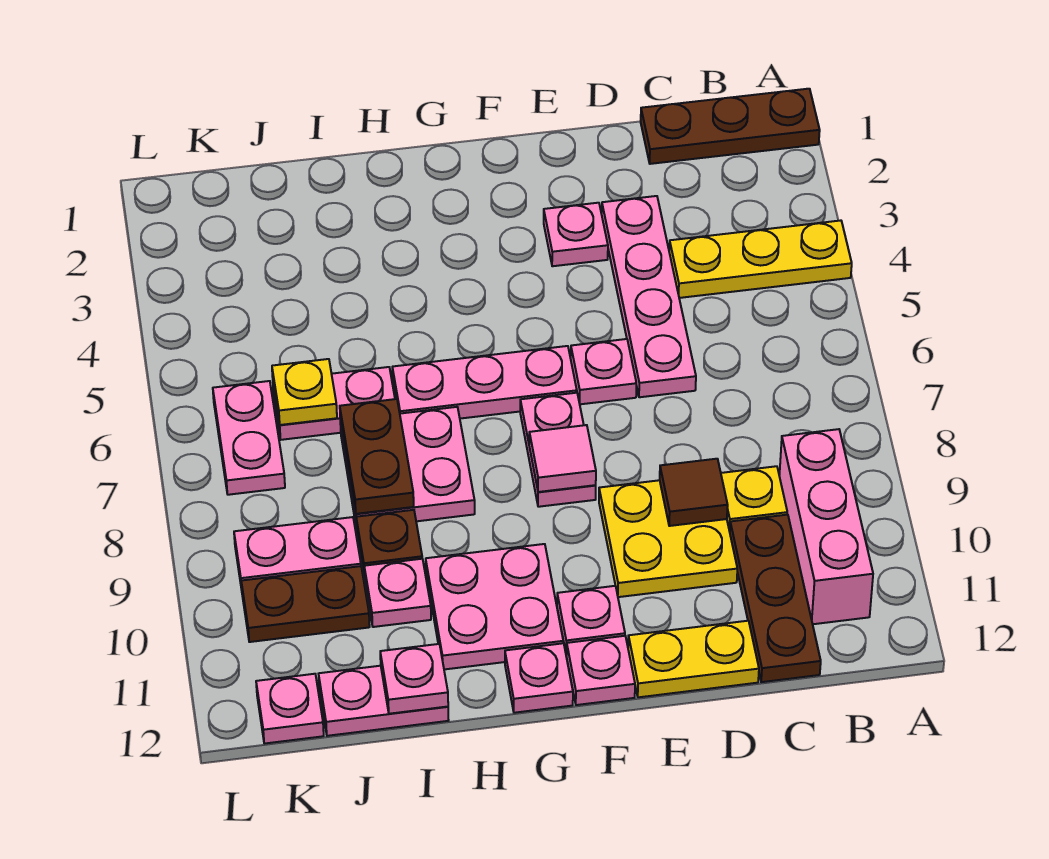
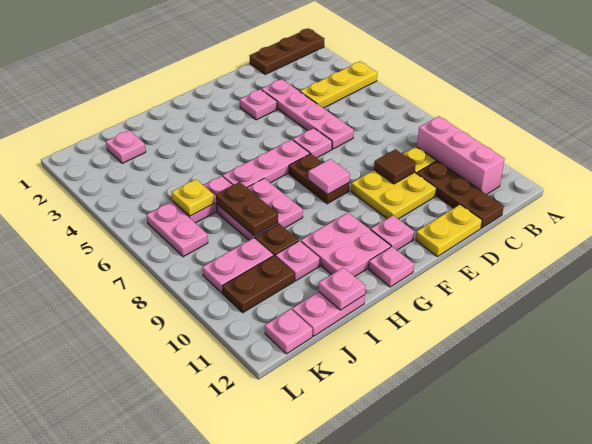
pink 1x2 plate [520,393,596,507] -> brown 1x2 plate [289,154,349,204]
pink 1x1 plate [567,636,635,705] -> pink 1x1 plate moved to [106,130,146,163]

